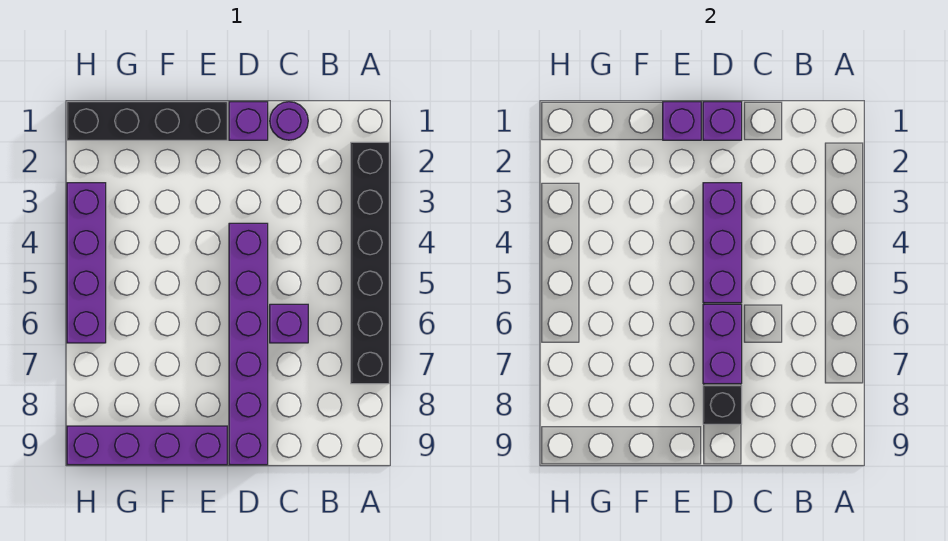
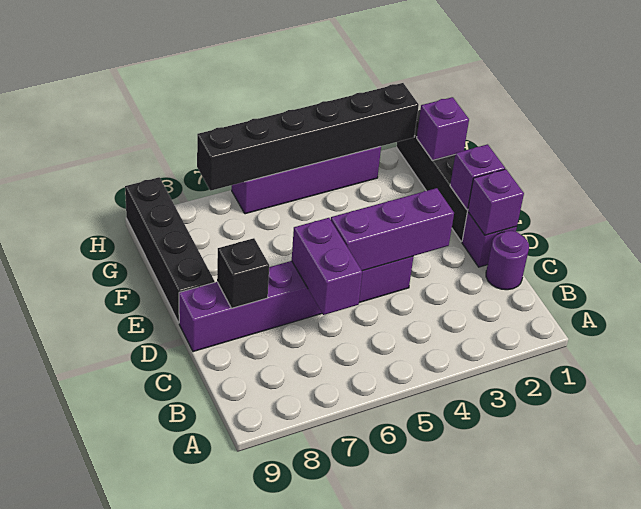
black 1x6 brick [351,142,389,384] -> black 1x6 brick moved to [197,83,419,191]
purple 1x1 brick [270,304,308,343] -> purple 1x1 brick moved to [417,97,469,160]
purple 1x2 brick [703,304,742,384] -> purple 1x2 brick turned to [292,218,362,315]
purple 1x4 brick [67,426,227,465] -> black 1x4 brick [125,177,215,323]

